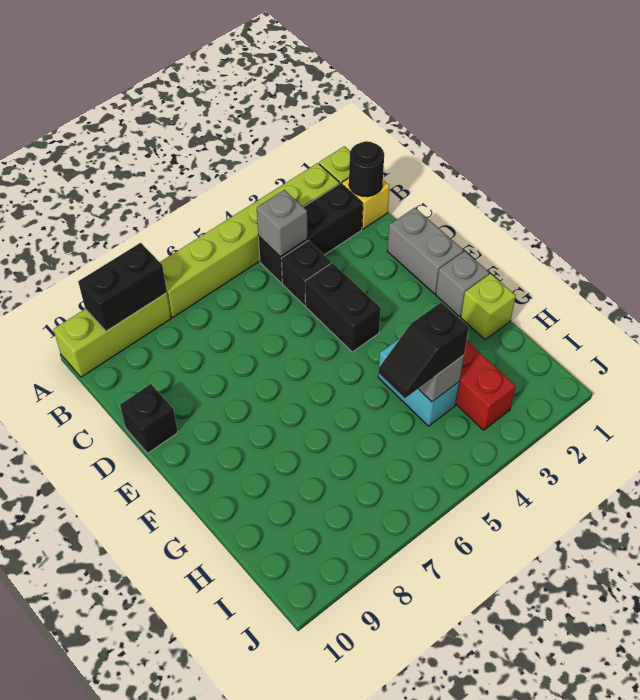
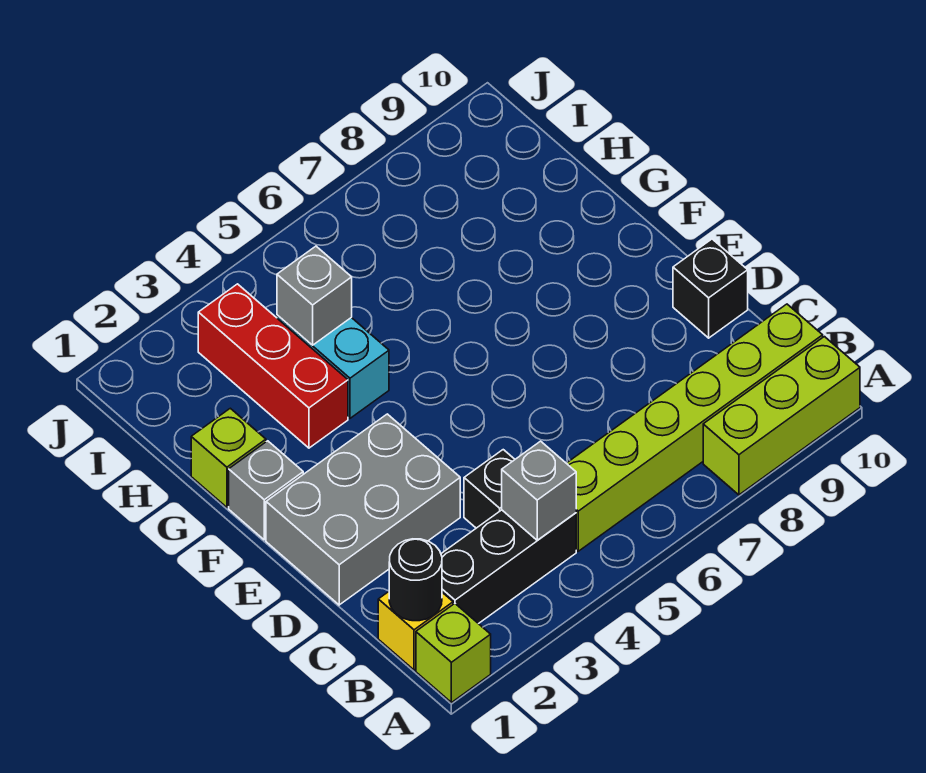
lime 1x6 brick [160,163,339,317] -> lime 1x6 brick moved to [566,304,823,551]
black 1x2 brick [78,243,167,331] -> none
grey 1x2 brick [387,208,463,294] -> grey 2x3 brick [266,414,460,605]
black 1x2 brick [305,263,381,352] -> none
black 1x2 slope [378,302,469,398] -> none

